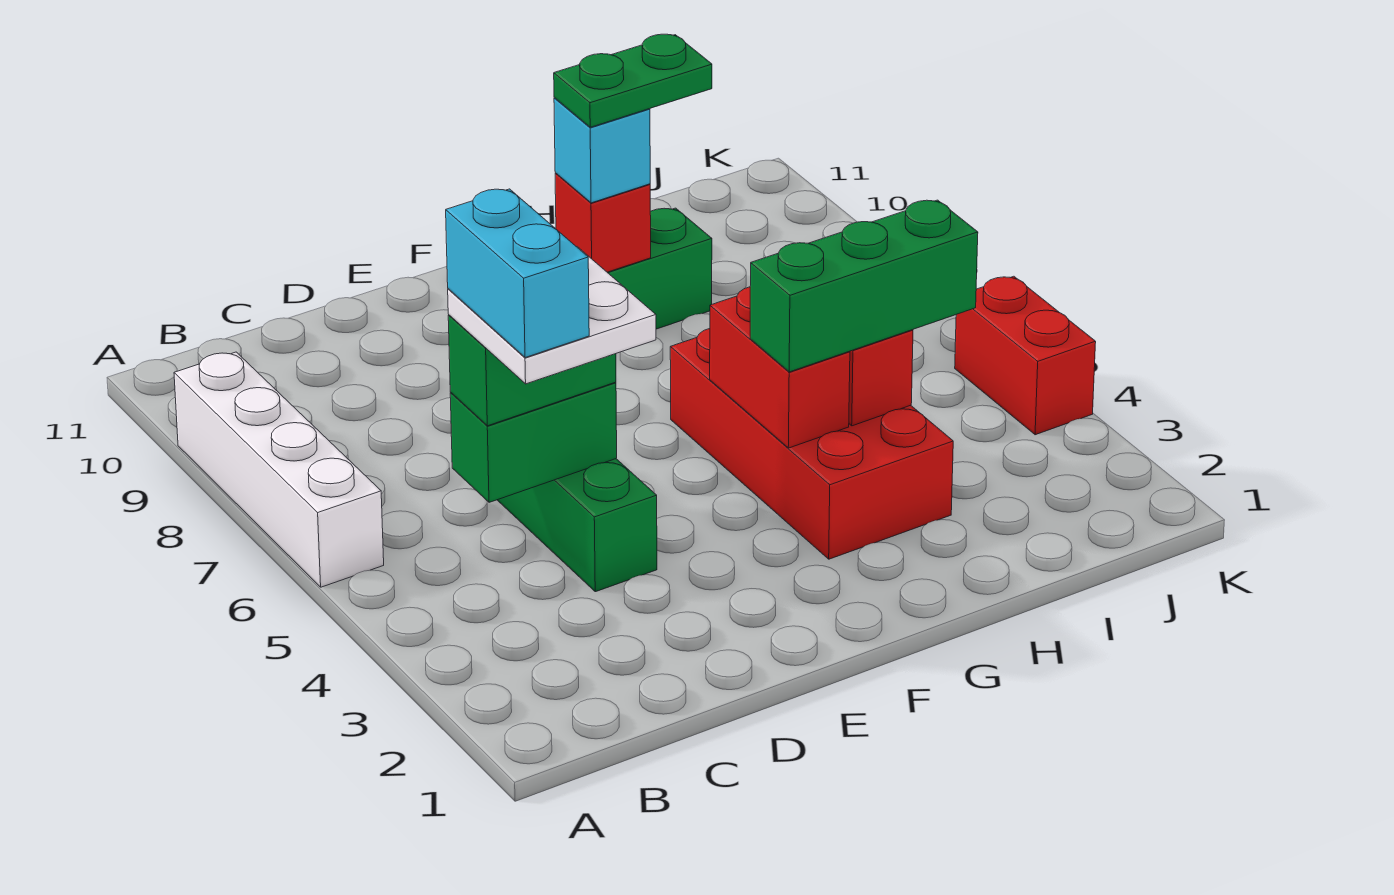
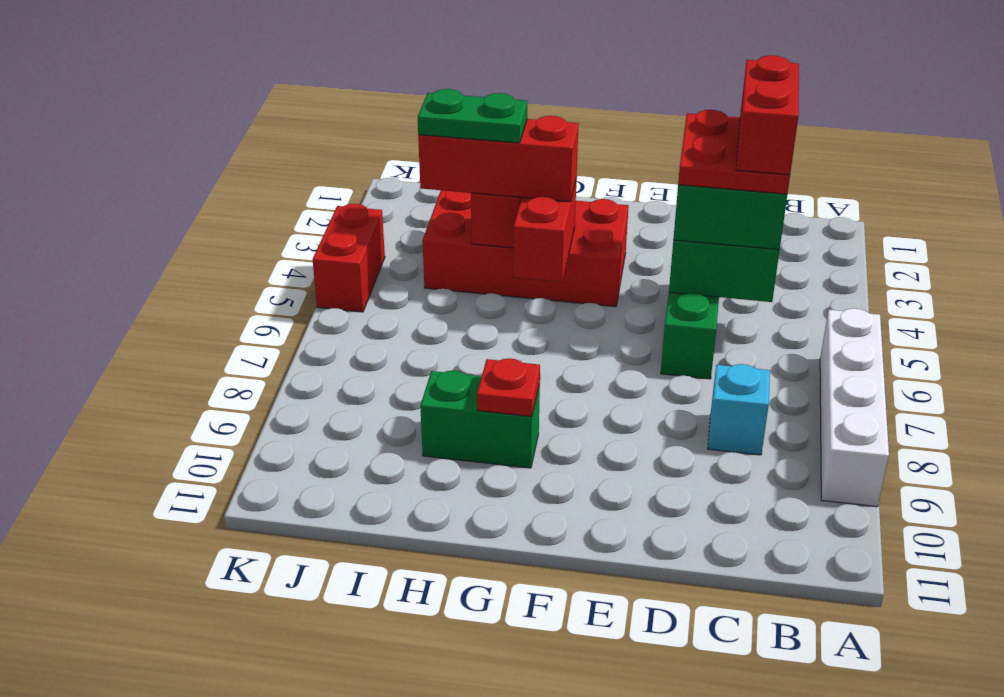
white 2x2 plate [448,247,656,384] -> red 2x2 plate [678,110,790,194]
cyan 1x2 brick [446,189,589,358] -> red 1x2 brick [736,55,799,175]
red 2x4 brick [670,329,953,559] -> red 2x4 brick turned to [423,190,629,307]
green 1x3 brick [750,200,978,372] -> red 1x3 brick [418,116,579,202]
red 1x1 brick [555,173,651,272] -> red 1x1 plate [477,358,540,417]
cyan 1x1 brick [554,98,650,203] -> cyan 1x1 brick moved to [708,364,770,455]
green 1x2 plate [554,34,712,127] -> green 1x2 plate moved to [418,89,527,143]

